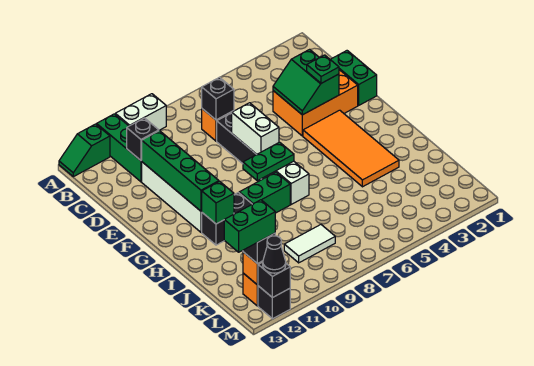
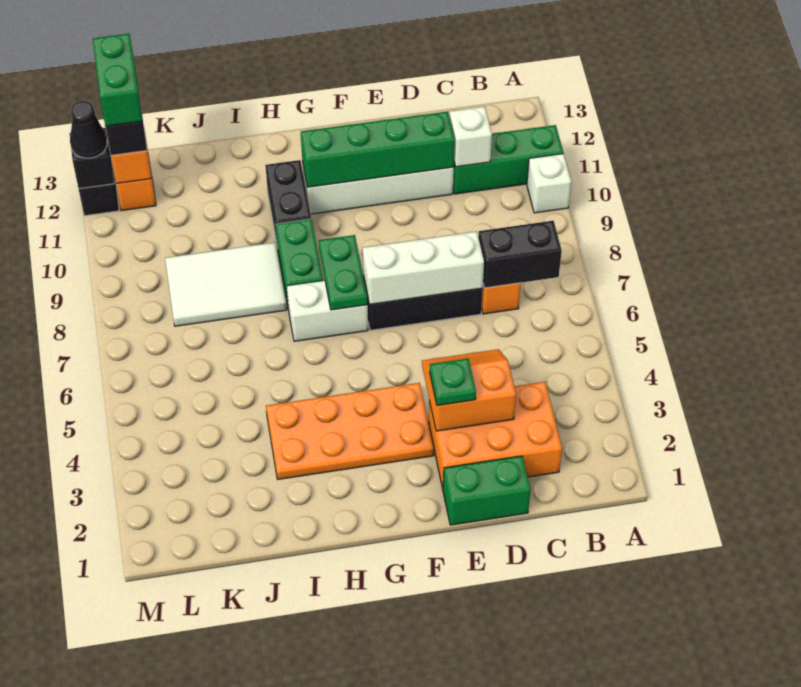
white 1x2 brick [115,94,166,130] -> white 1x1 brick [527,154,571,213]
green 1x2 slope [59,124,110,177] -> none
black 1x1 brick [202,77,234,120] -> black 1x2 brick [478,221,562,288]
black 1x1 brick [127,118,159,160] -> white 1x1 brick [450,106,492,167]
orange 2x3 brick [273,70,358,136] -> orange 2x3 brick turned to [429,382,562,489]
green 2x2 slope [273,49,339,115] -> orange 2x2 slope [422,349,516,431]
white 1x2 brick [232,103,279,154] -> white 1x3 brick [363,231,484,304]
orange 2x4 tile [303,110,399,187] -> orange 2x4 plate [266,383,434,479]
green 1x1 brick [202,181,234,224] -> none
white 1x2 tile [284,225,335,263] -> white 2x3 tile [165,242,287,326]

